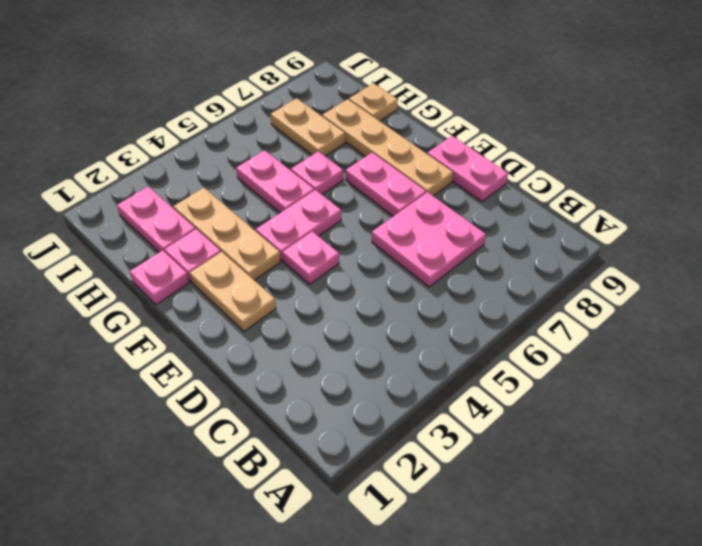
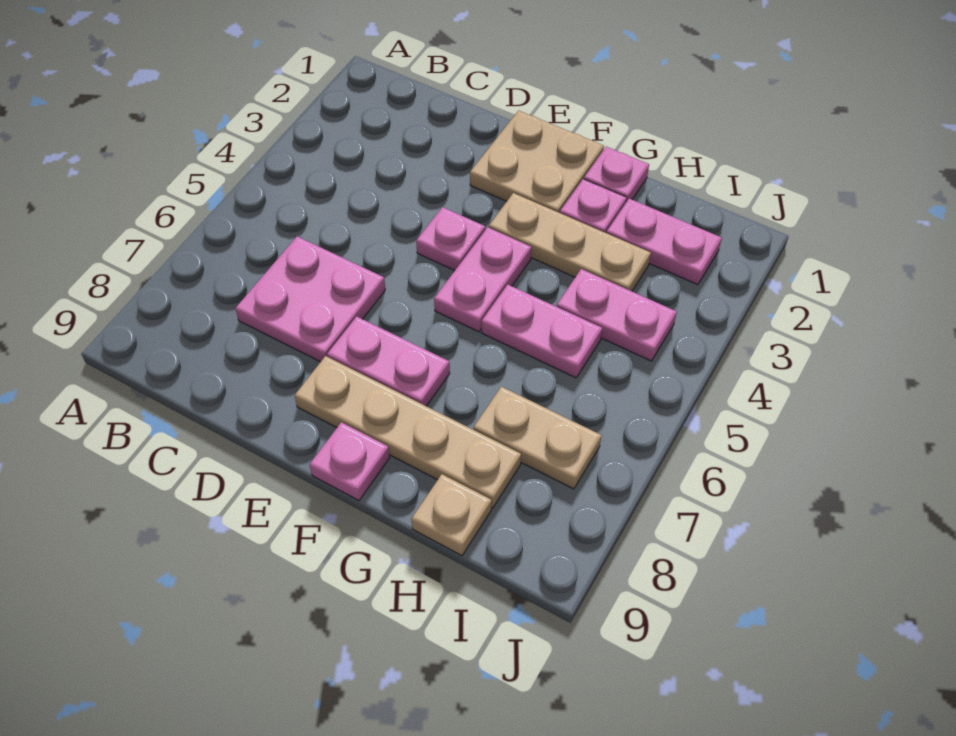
pink 1x2 plate [427,136,508,202] -> pink 1x2 plate moved to [557,269,677,361]
tan 1x2 plate [190,252,276,331] -> tan 2x2 plate [470,111,604,213]
pink 1x1 plate [291,151,343,194] -> pink 1x1 plate moved to [310,422,390,501]

